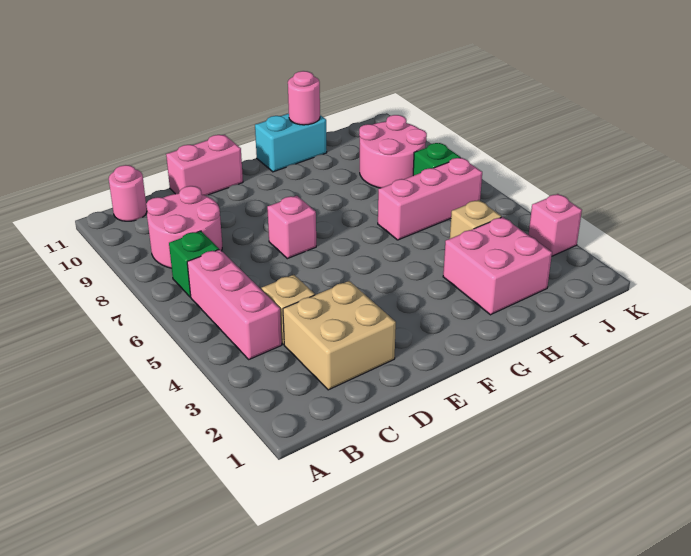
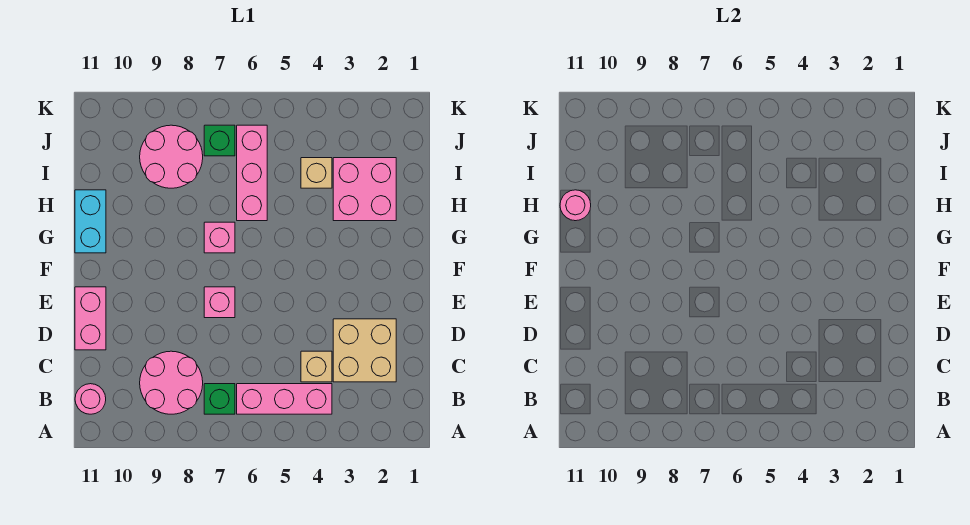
pink 1x1 brick [529,194,582,256] -> pink 1x1 brick moved to [204,222,235,253]

